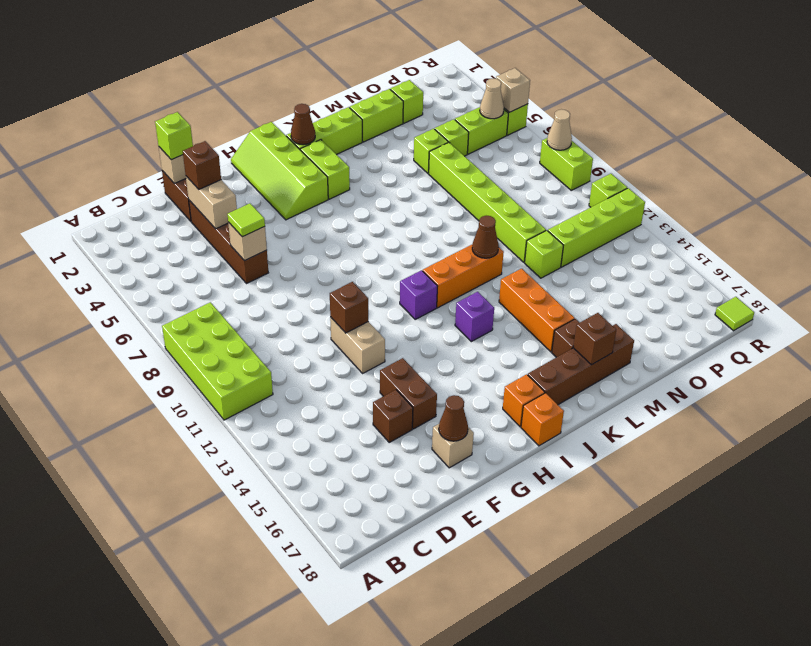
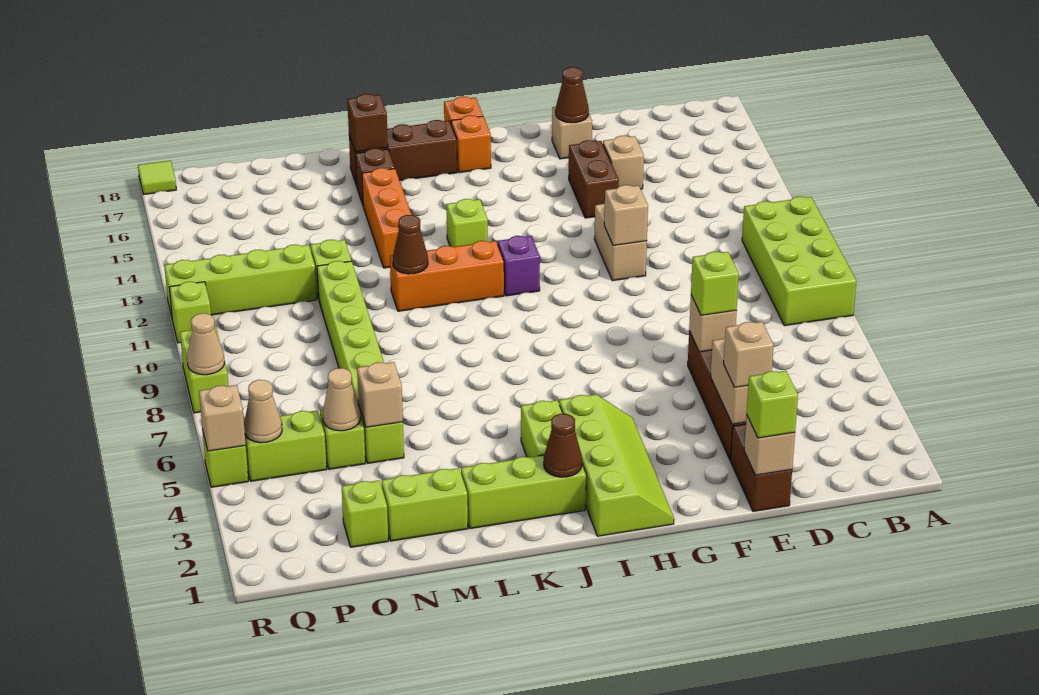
brown 1x1 brick [183,141,221,189] -> tan 1x1 brick [724,322,774,387]
lime 1x1 tile [228,204,265,237] -> lime 1x1 brick [691,252,739,315]
brown 1x1 brick [373,390,413,442] -> tan 1x1 brick [603,136,644,189]
brown 1x1 brick [330,282,368,333] -> tan 1x1 brick [604,185,648,245]
purple 1x1 brick [455,292,494,342] -> lime 1x1 brick [446,199,488,247]
brown 1x4 brick [528,324,634,405] -> brown 1x3 brick [349,120,457,186]
none -> tan 1x1 brick [357,362,403,427]
none -> tan 1x1 cone [323,368,360,431]

